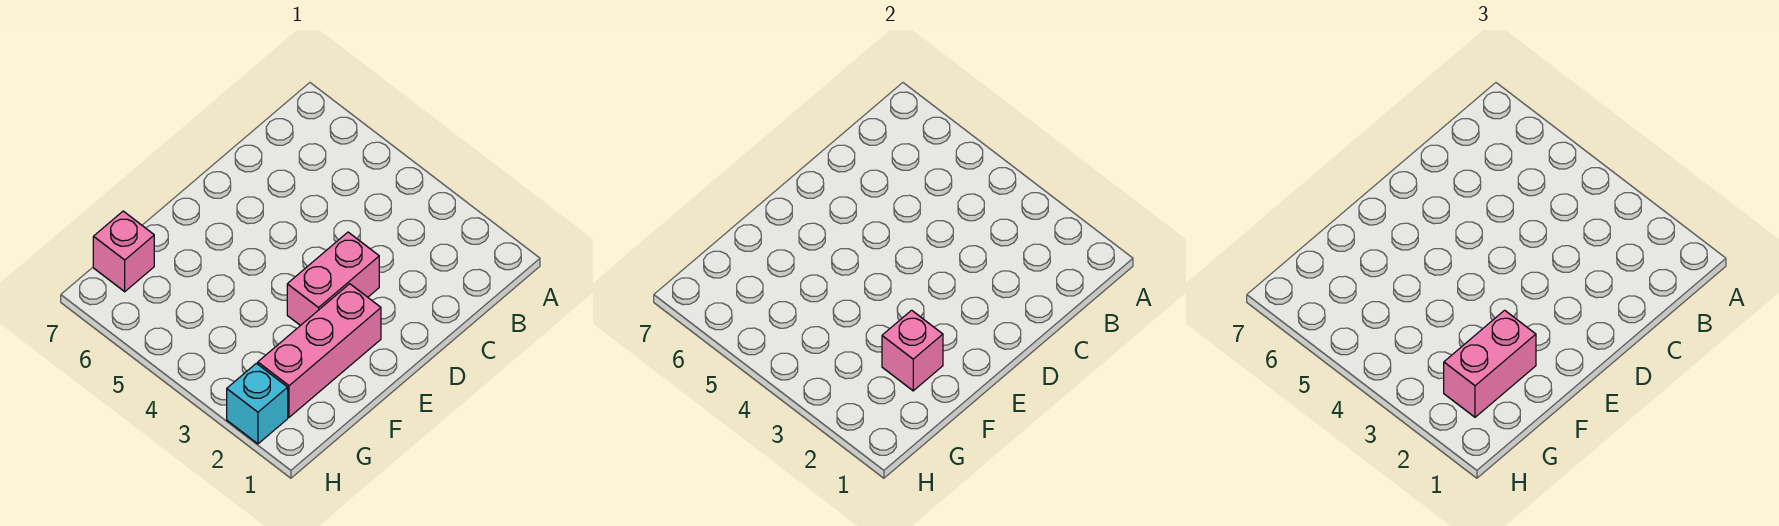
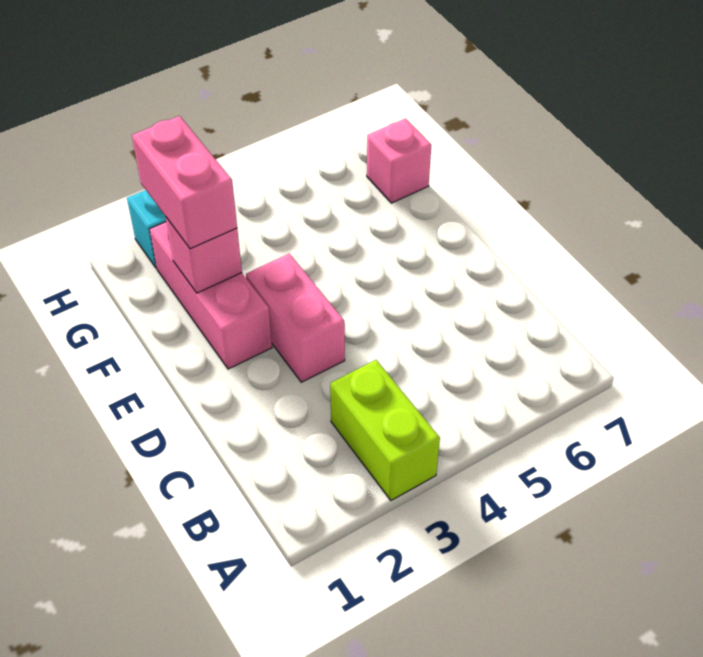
none -> lime 1x2 brick [330,360,440,500]

